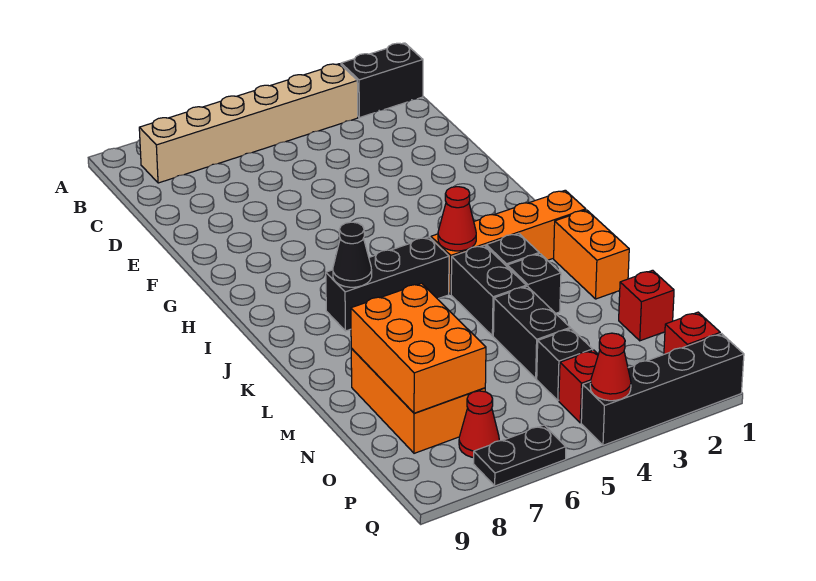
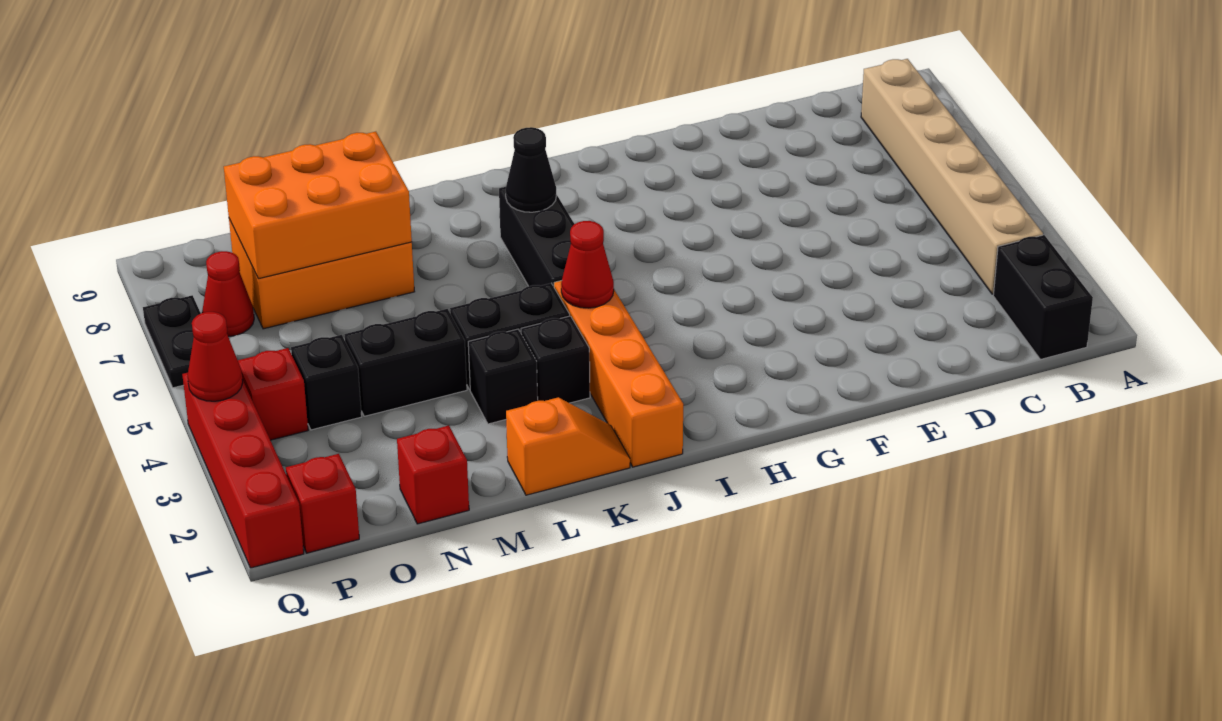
orange 1x2 brick [554,210,629,299] -> orange 1x2 slope [506,398,630,495]
black 1x4 brick [581,334,744,445] -> red 1x4 brick [182,373,304,568]

